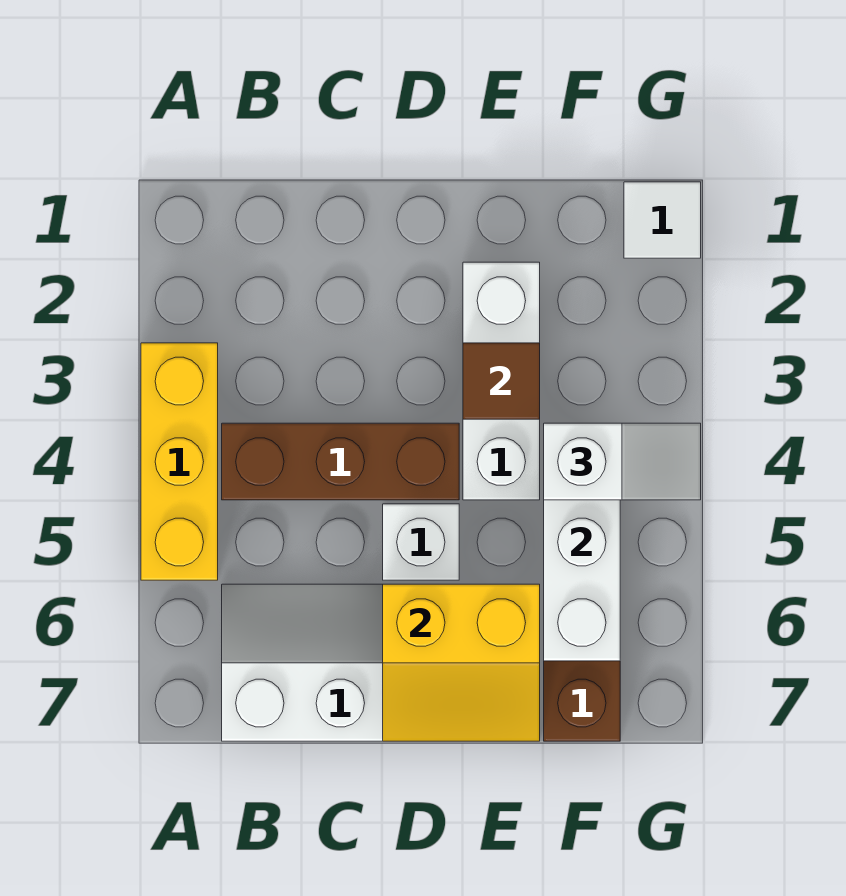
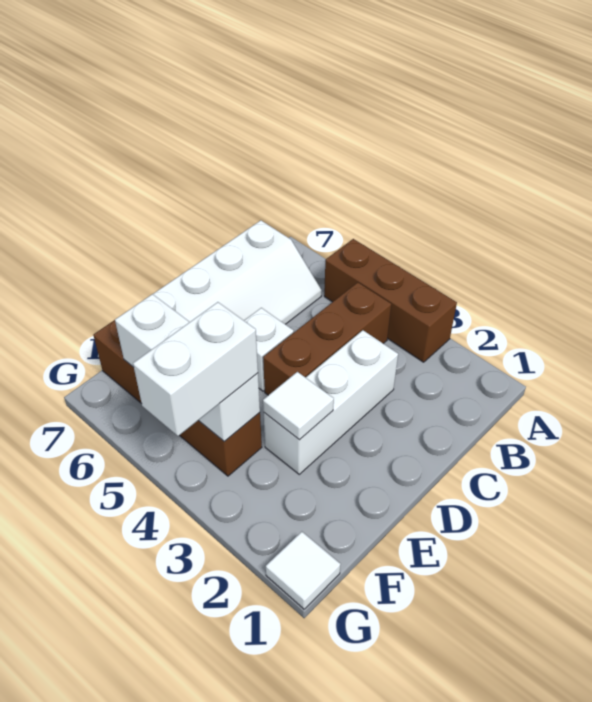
yellow 1x3 brick [141,343,218,580] -> brown 1x3 brick [324,239,457,362]
yellow 2x2 slope [383,584,540,741] -> none
white 1x3 brick [463,262,540,500] -> white 1x3 brick turned to [264,330,398,474]
brown 1x1 tile [463,343,540,419] -> white 1x1 tile [263,372,334,440]
white 1x2 slope [544,423,701,500] -> white 1x2 brick [133,302,258,436]

